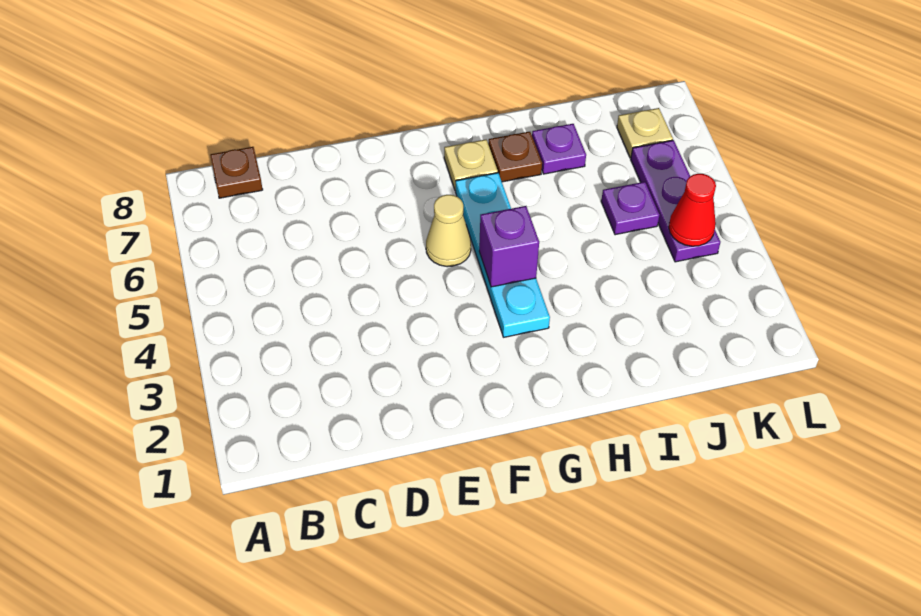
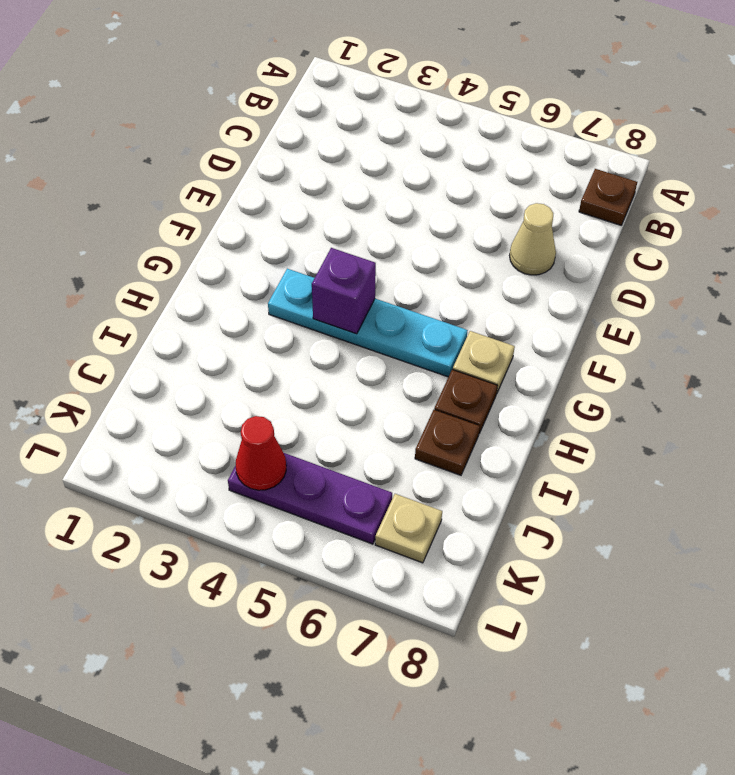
tan 1x1 cone [426,195,471,267] -> tan 1x1 cone moved to [510,203,556,275]
purple 1x1 plate [532,124,586,174] -> brown 1x1 plate [415,410,480,475]
purple 1x1 plate [601,182,659,235] -> none

